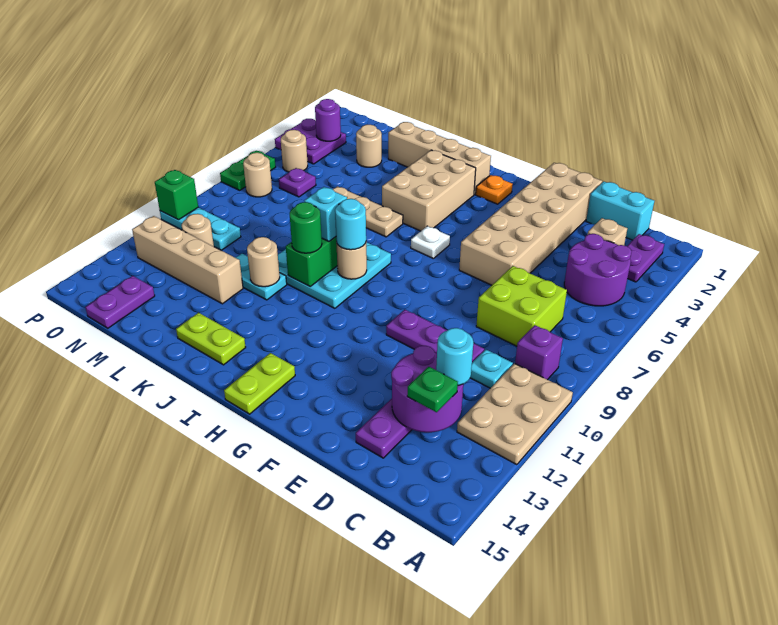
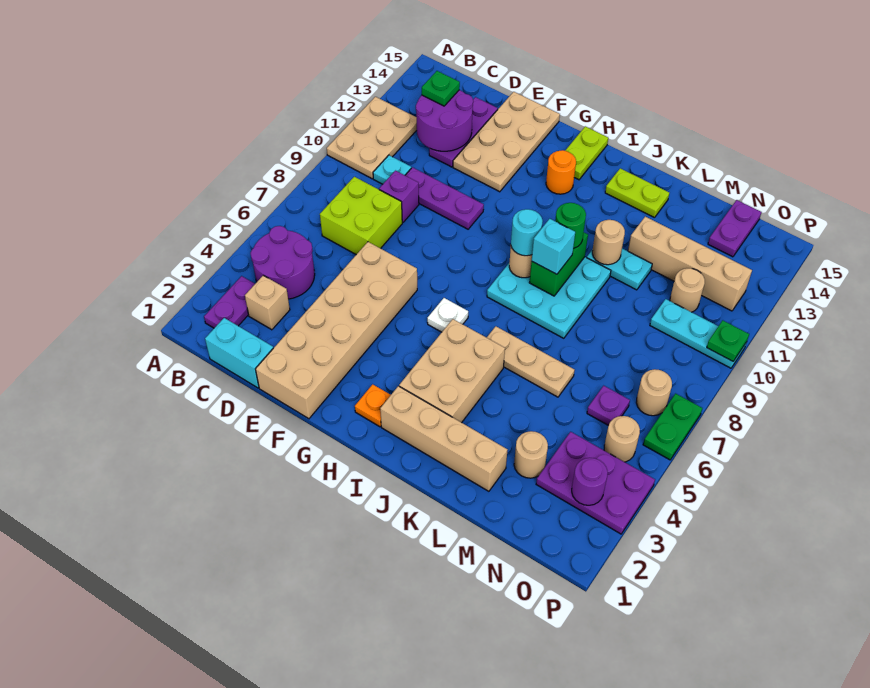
purple 1x1 brick [515,325,563,380] -> purple 1x1 brick moved to [379,171,419,223]
cyan 1x1 round brick [436,328,473,385] -> none
none -> tan 2x4 plate [453,92,560,192]
none -> orange 1x1 round brick [546,150,576,194]
purple 2x2 plate [275,119,346,164] -> purple 2x3 plate [536,432,655,534]
green 1x1 brick [155,170,198,220] -> green 1x1 plate [707,320,749,361]

